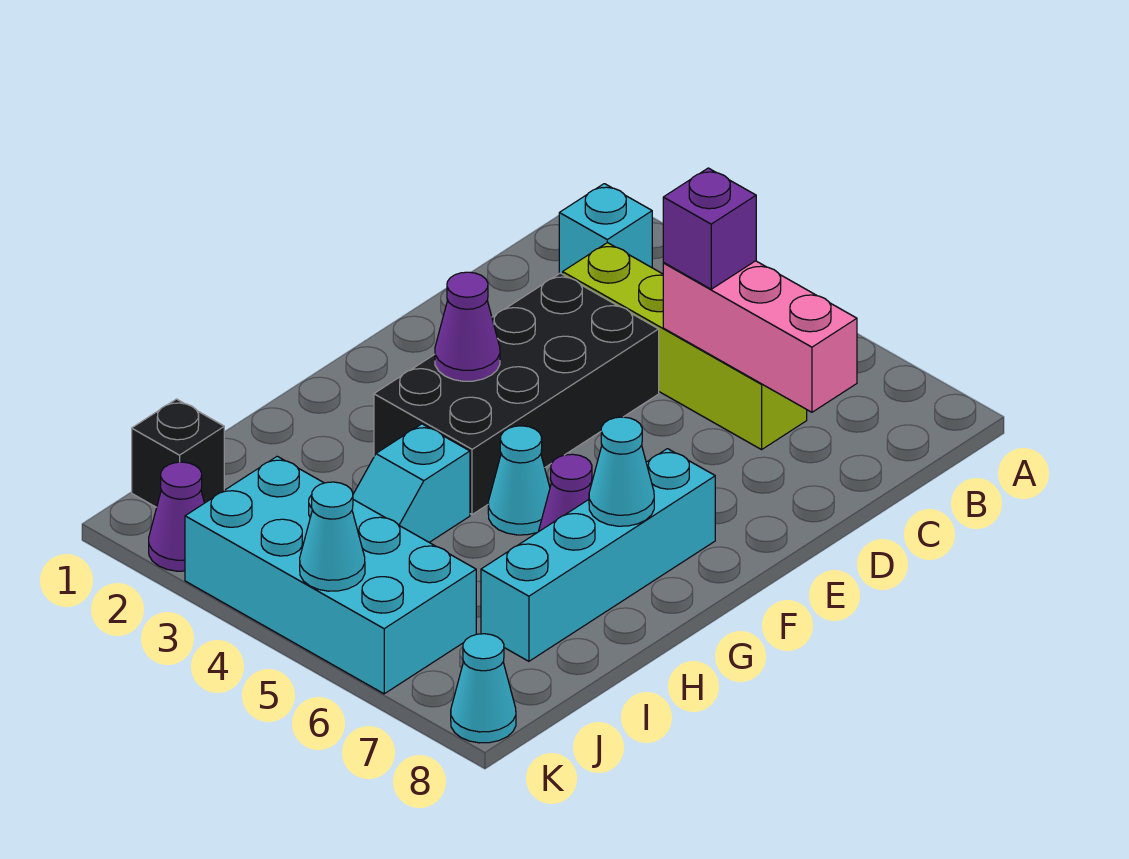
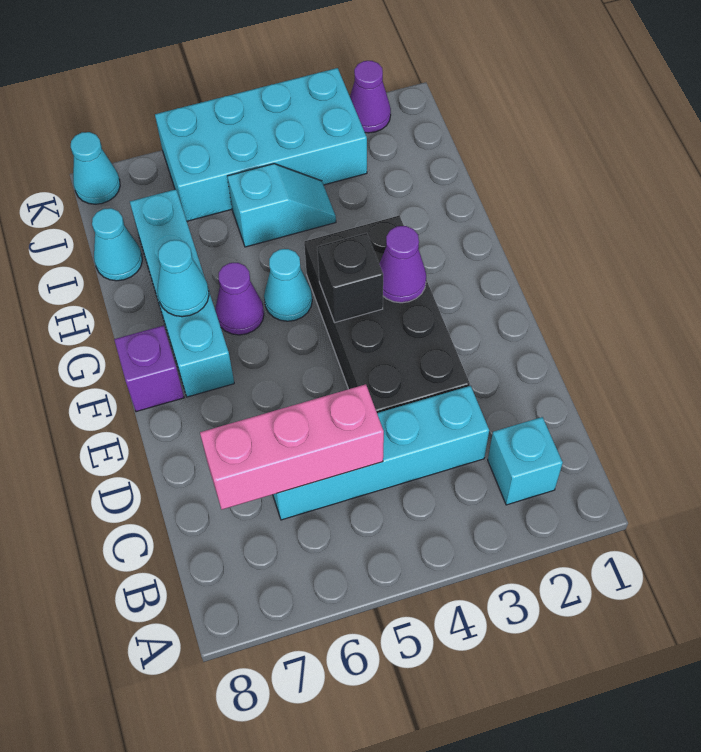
lime 1x4 brick [563,243,807,450] -> cyan 1x4 brick [273,386,489,520]
purple 1x1 brick [663,168,756,289] -> purple 1x1 brick moved to [114,326,184,412]
cyan 1x2 slope [353,424,470,542] -> cyan 1x2 slope turned to [227,164,336,247]
black 1x1 brick [132,399,224,507] -> black 1x1 brick moved to [317,233,383,323]
cyan 1x1 cone [300,482,365,591] -> cyan 1x1 cone moved to [92,208,142,281]

